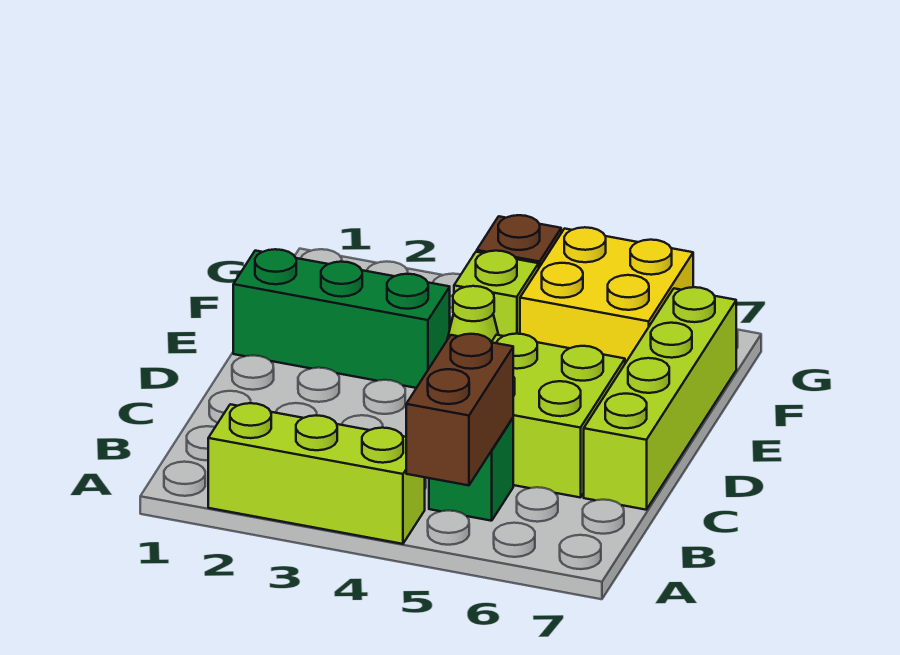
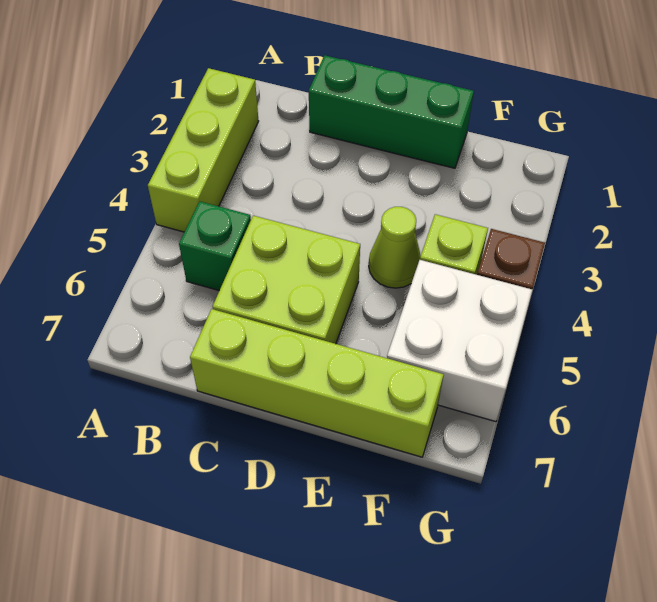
brown 1x2 brick [406,334,513,485] -> none
green 1x3 brick [233,249,450,388] -> green 1x3 brick turned to [309,55,474,168]
yellow 2x2 brick [520,227,693,363] -> white 2x2 brick [387,260,532,422]

